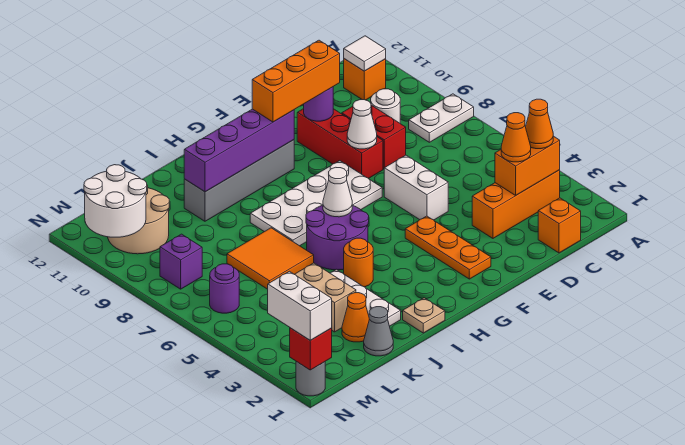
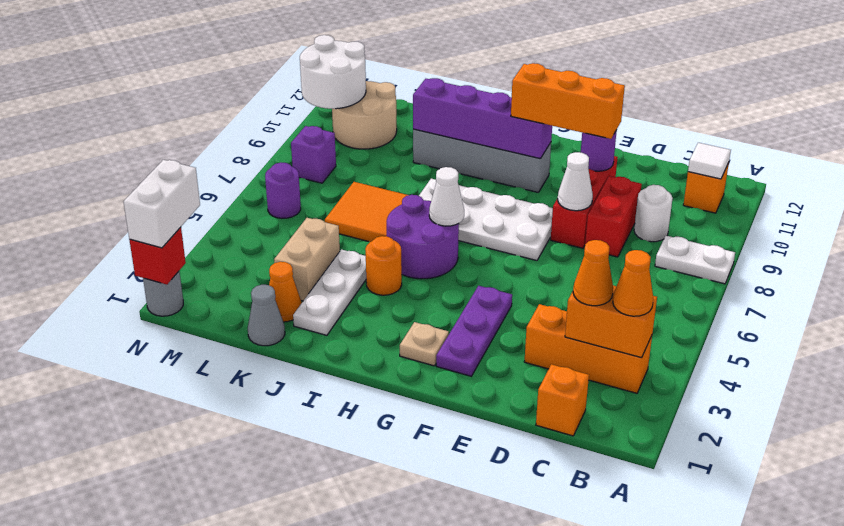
white 1x2 brick [384,155,448,220] -> none
orange 1x3 plate [405,216,491,279] -> purple 1x3 plate [436,286,512,376]
tan 1x1 plate [403,298,445,333] -> tan 1x1 plate moved to [400,322,449,366]

